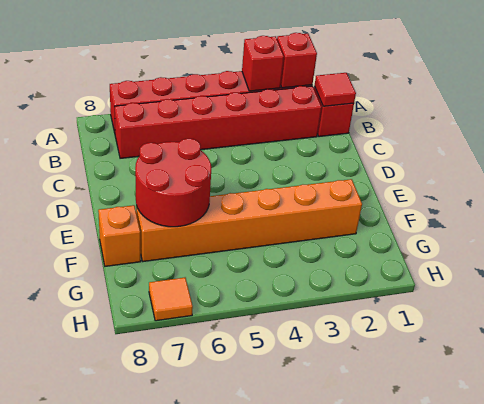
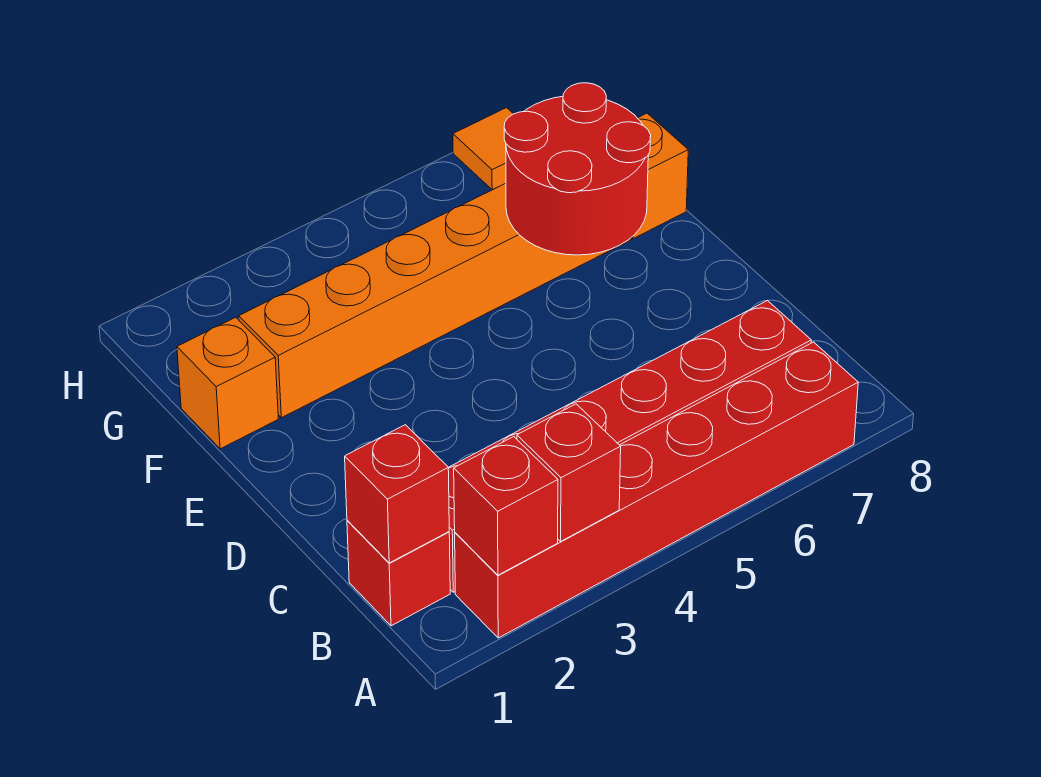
red 1x1 tile [315,73,356,106] -> red 1x1 brick [345,425,449,563]
none -> orange 1x1 brick [177,317,278,449]

